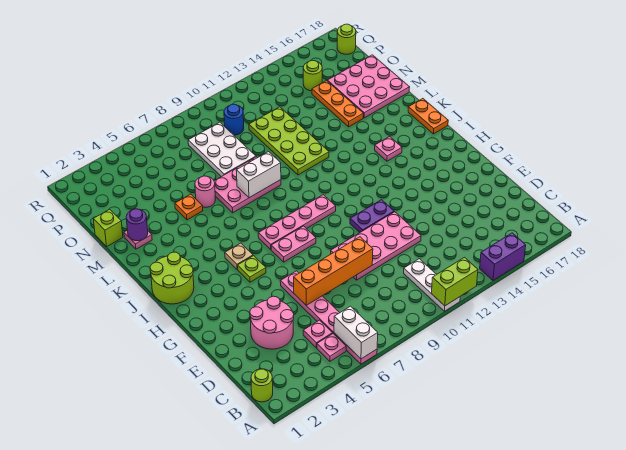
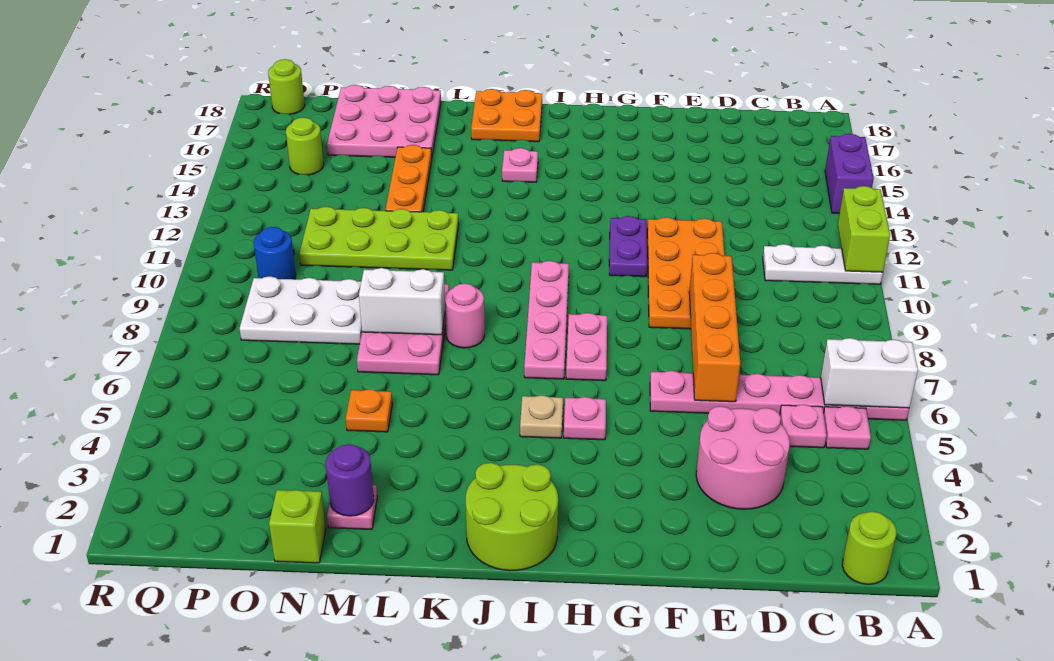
pink 2x4 plate [331,212,421,280] -> orange 2x4 plate [647,217,725,329]
lime 1x1 plate [238,256,266,282] -> pink 1x1 plate [564,397,606,440]
orange 1x2 plate [408,99,448,134] -> orange 2x2 plate [471,89,542,142]
white 1x2 brick [236,152,281,198] -> white 1x2 brick turned to [359,268,445,335]
pink 1x1 round brick [195,176,215,207] -> pink 1x1 round brick moved to [445,283,485,348]
orange 1x3 plate [312,81,364,127] -> orange 1x3 plate turned to [386,145,432,212]

